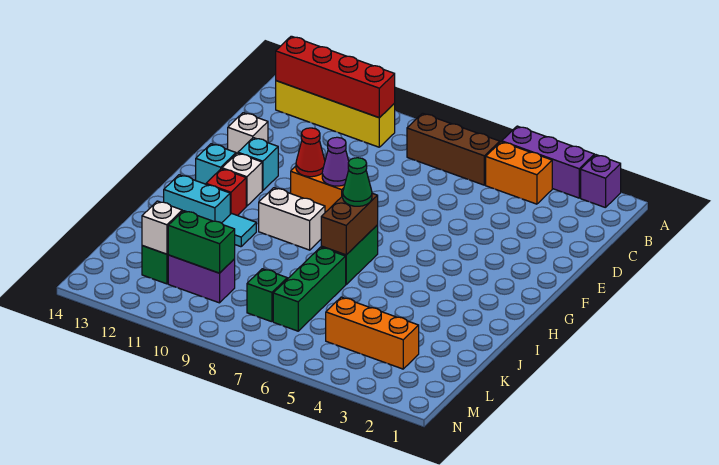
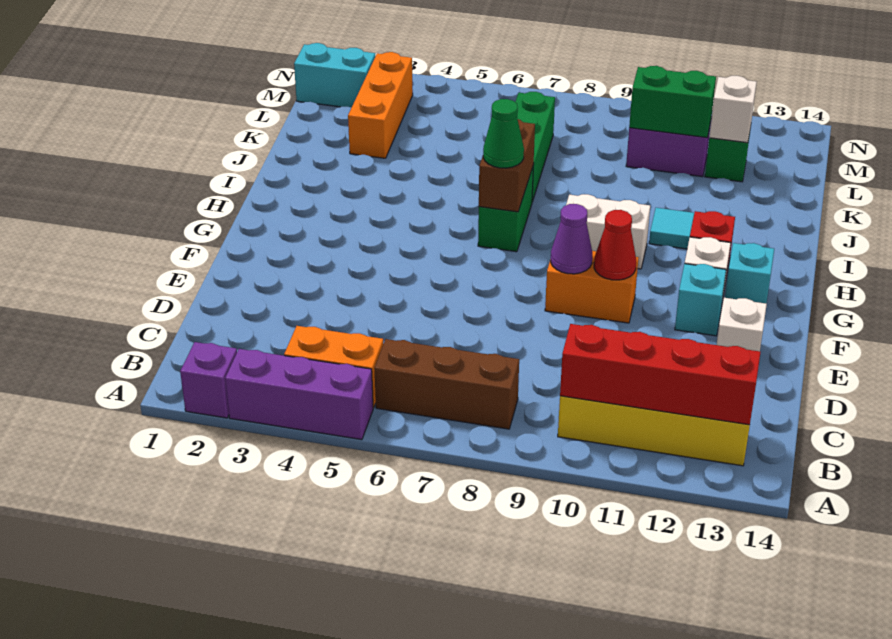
cyan 1x2 brick [164,175,230,223] -> cyan 1x2 brick moved to [294,43,375,108]
orange 1x3 brick [326,297,419,369] -> orange 1x3 brick turned to [348,52,413,158]
green 1x1 brick [247,269,287,322] -> none

